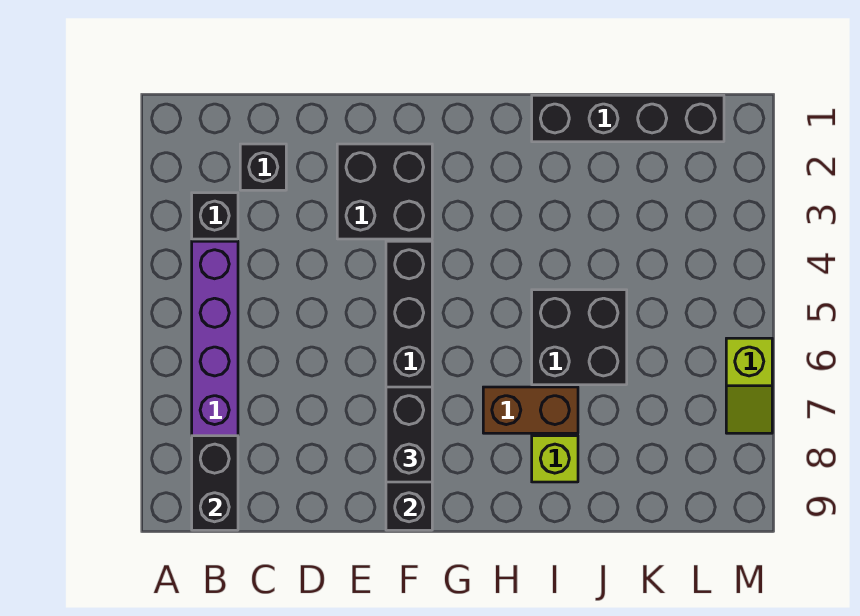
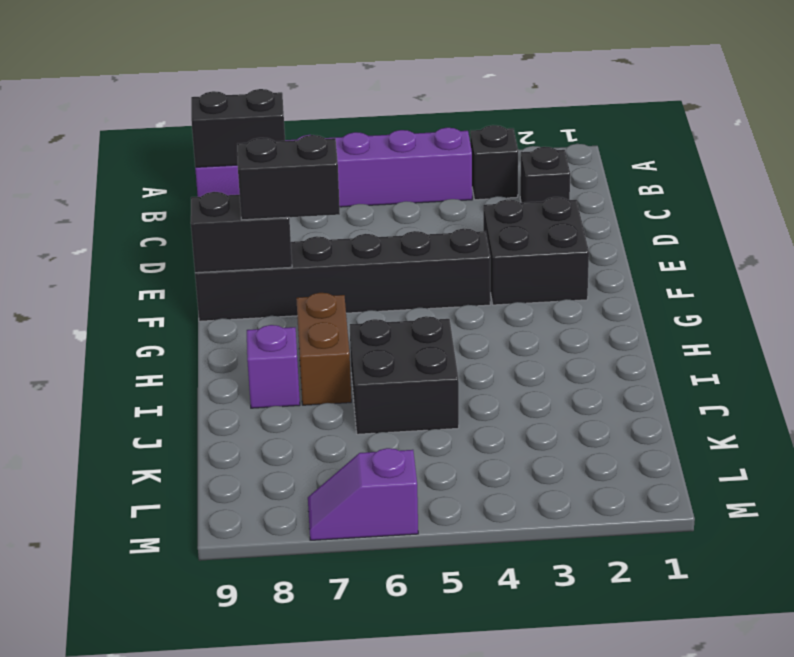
black 1x4 brick [532,95,724,142] -> none
lime 1x1 brick [532,436,578,482] -> purple 1x1 brick [247,325,300,408]
lime 1x2 slope [726,338,772,433] -> purple 1x2 slope [308,448,418,540]

